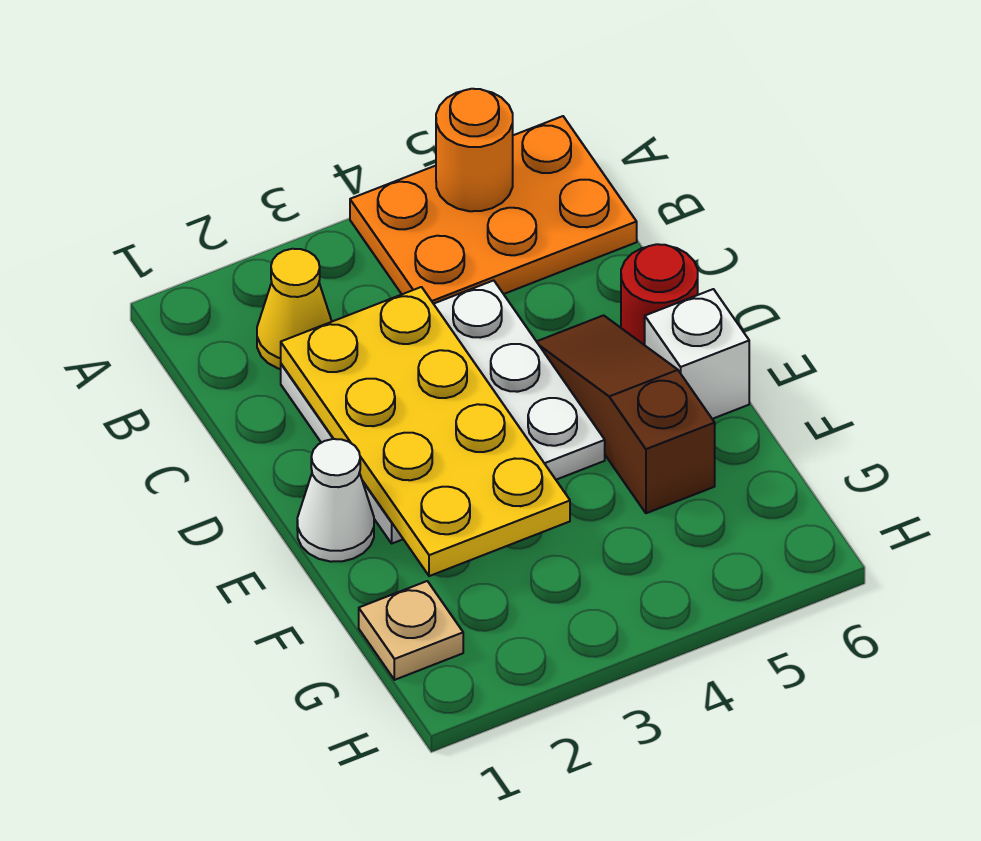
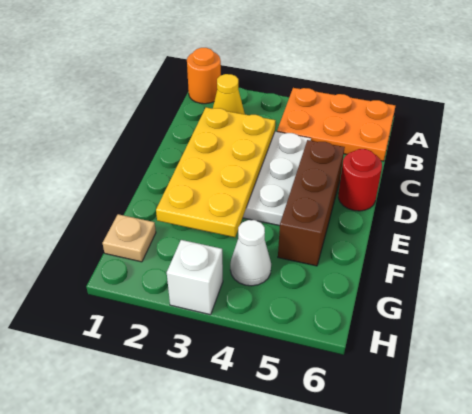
orange 1x1 round brick [436,89,513,211] -> orange 1x1 round brick moved to [187,48,221,104]
brown 1x3 slope [537,315,715,513] -> brown 1x3 brick [278,140,345,266]
white 1x1 cone [297,439,374,562] -> white 1x1 cone moved to [230,220,271,286]
white 1x1 brick [645,289,749,419] -> white 1x1 brick moved to [167,240,223,315]

